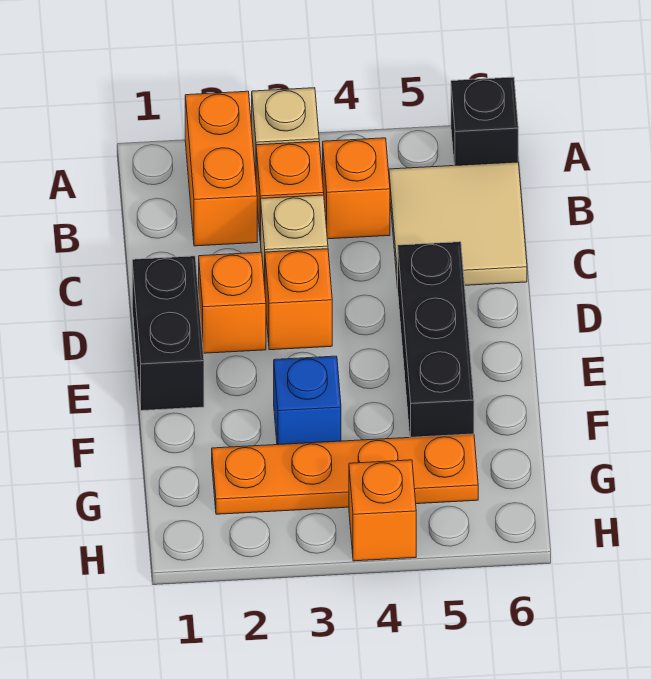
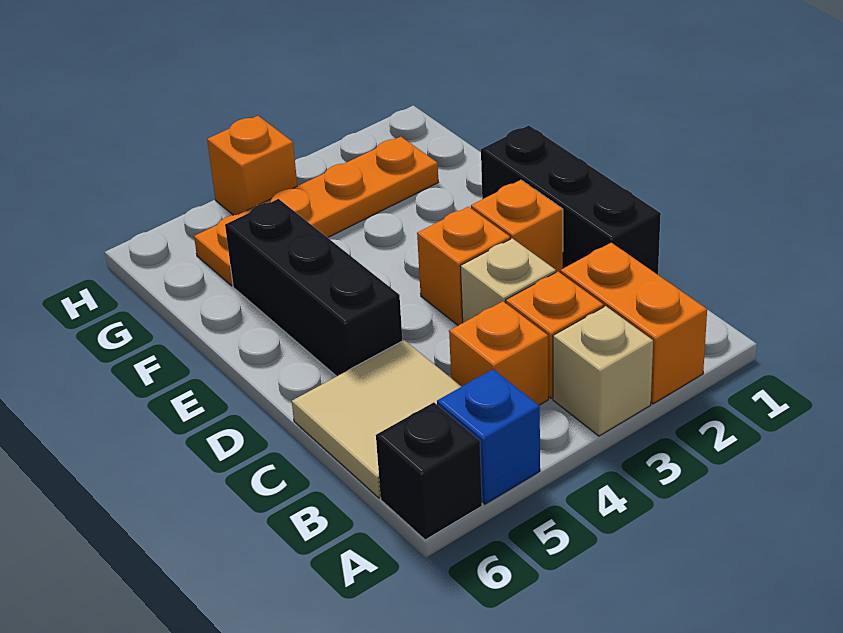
black 1x2 brick [132,256,204,411] -> black 1x3 brick [481,125,661,275]
blue 1x1 brick [274,356,341,445] -> blue 1x1 brick moved to [437,369,540,504]

